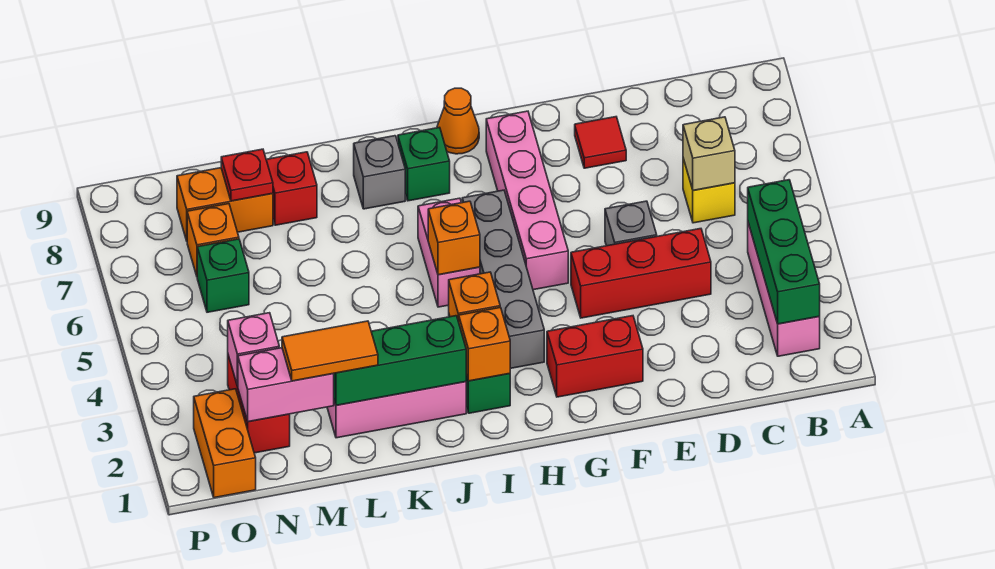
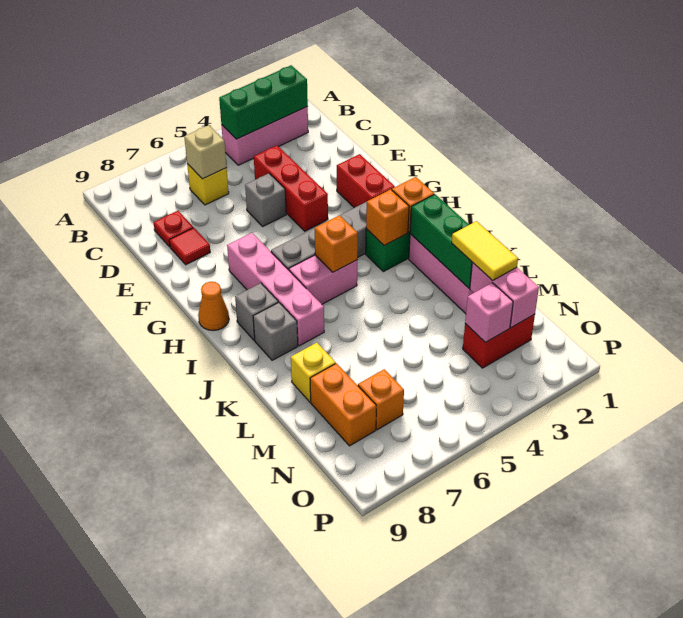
pink 1x4 brick [486,111,568,290] -> pink 1x4 brick turned to [227,233,324,346]
green 1x1 brick [398,127,450,201] -> grey 1x1 brick [235,283,278,340]
orange 1x2 tile [282,321,378,381] -> yellow 1x2 tile [452,221,518,281]
red 1x1 brick [266,152,317,225] -> yellow 1x1 brick [291,343,336,402]
red 1x1 plate [221,149,273,201] -> red 1x1 plate moved to [153,211,193,247]
green 1x1 brick [197,239,249,312] -> none
orange 1x2 brick [194,389,256,498] -> none

